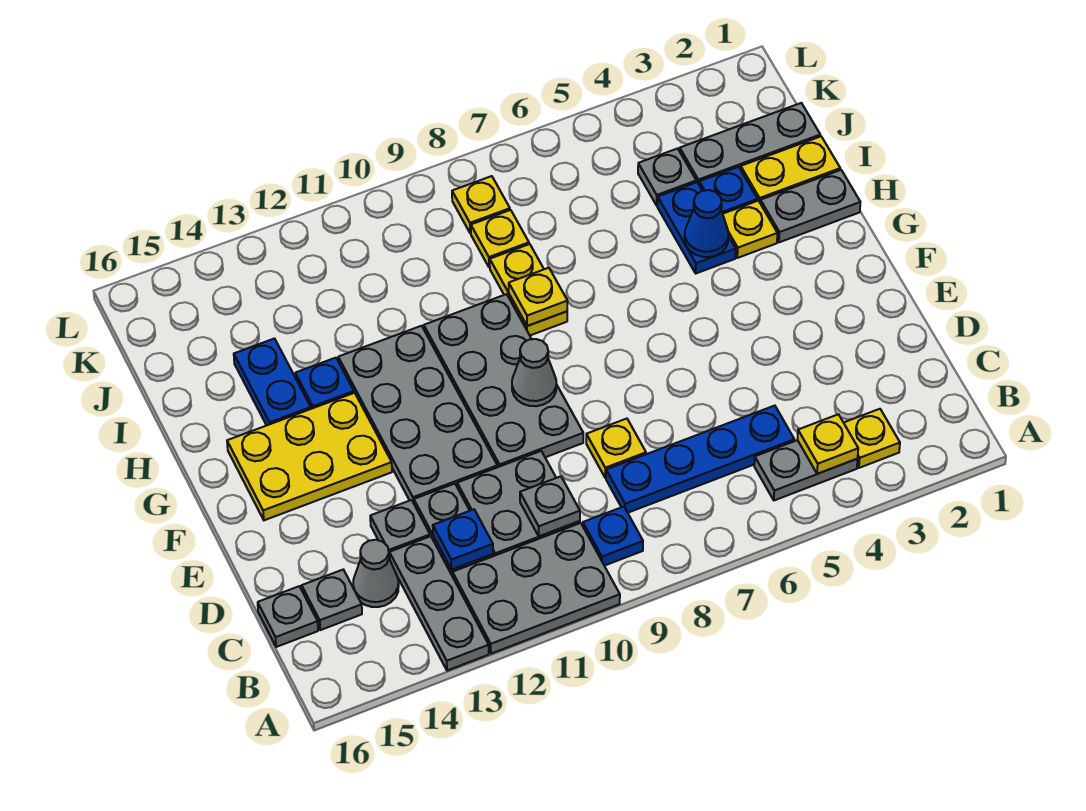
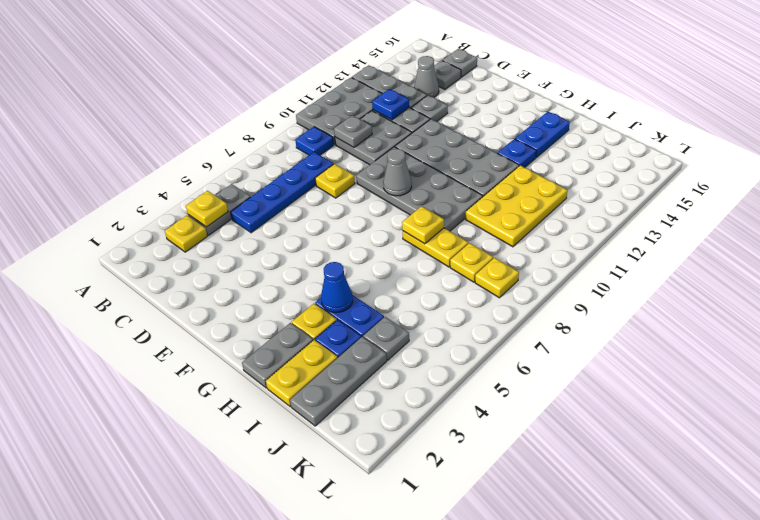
yellow 2x3 plate [227,393,392,520] -> yellow 2x3 plate moved to [466,165,567,247]
blue 1x2 plate [234,339,311,425] -> blue 1x2 plate turned to [515,111,570,157]

